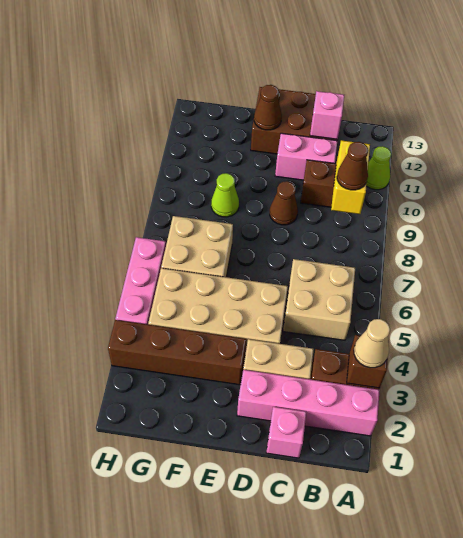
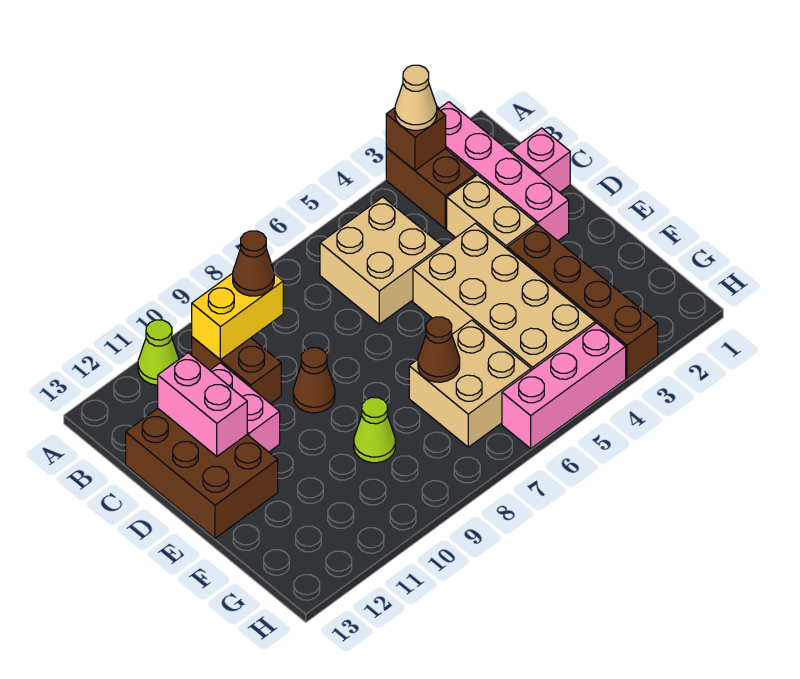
pink 1x1 brick [310,91,344,139] -> pink 1x2 brick [158,353,247,456]
brown 1x1 cone [254,85,282,130] -> brown 1x1 cone moved to [418,317,460,382]

